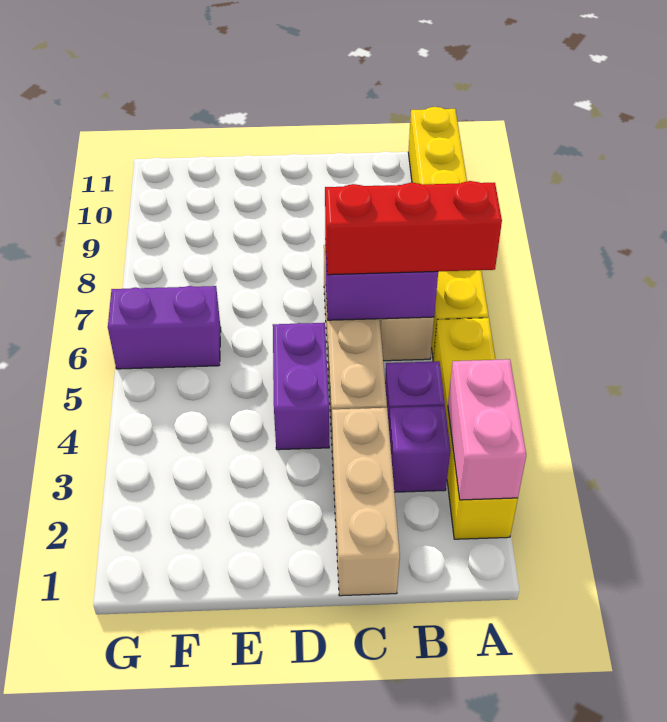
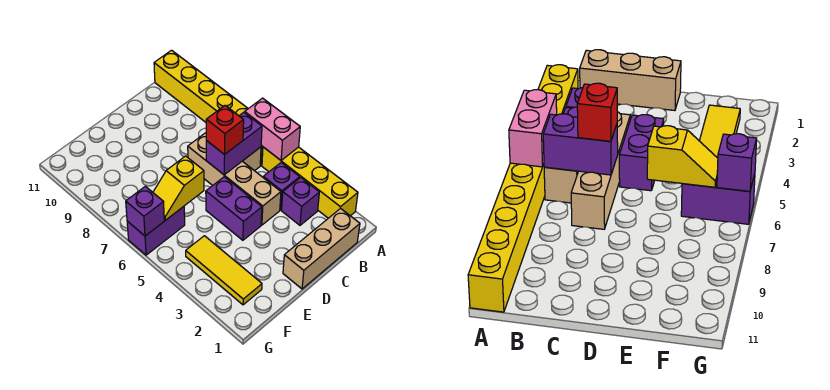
pink 1x2 brick [448,359,526,500] -> pink 1x2 brick moved to [245,98,300,160]
red 1x3 brick [325,181,502,275] -> red 1x1 brick [206,106,244,155]
tan 1x3 brick [332,408,400,596] -> tan 1x3 brick turned to [283,208,360,289]
none -> yellow 1x2 slope [153,156,204,220]
none -> yellow 1x3 tile [186,236,262,305]
none -> purple 1x1 brick [126,186,164,236]

